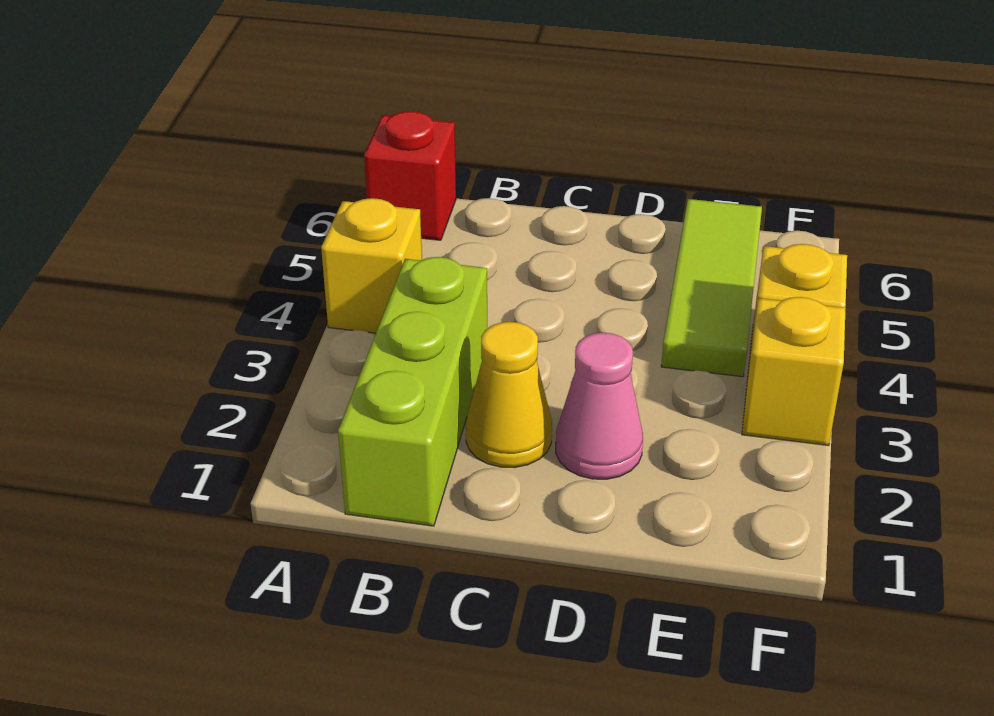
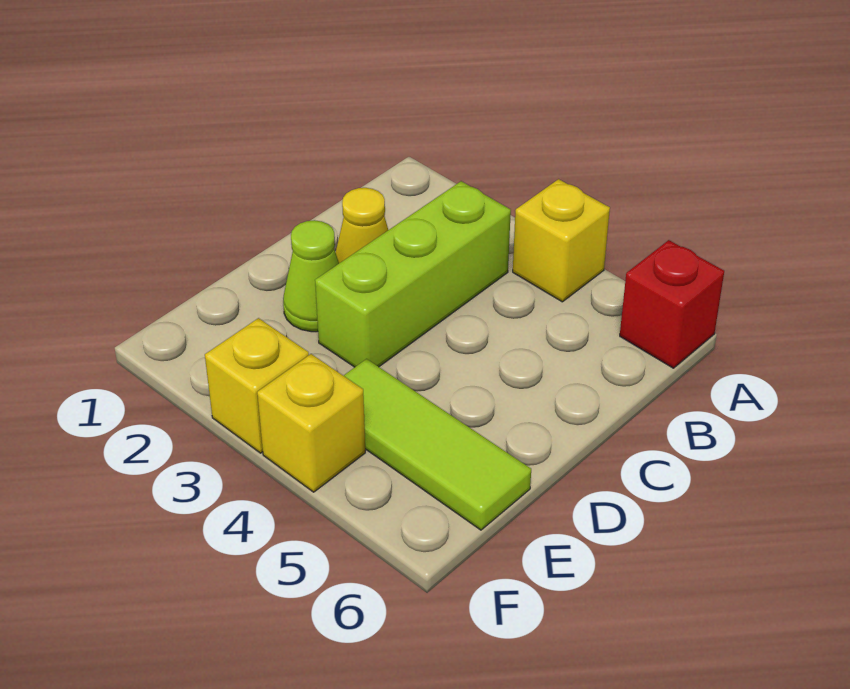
lime 1x3 brick [338,257,487,526] -> lime 1x3 brick turned to [315,181,511,367]
pink 1x1 cone [556,333,643,479] -> lime 1x1 cone [283,220,339,332]

